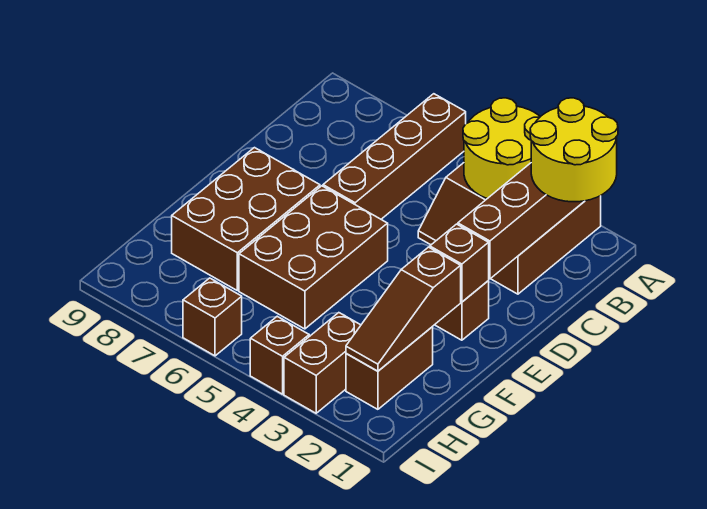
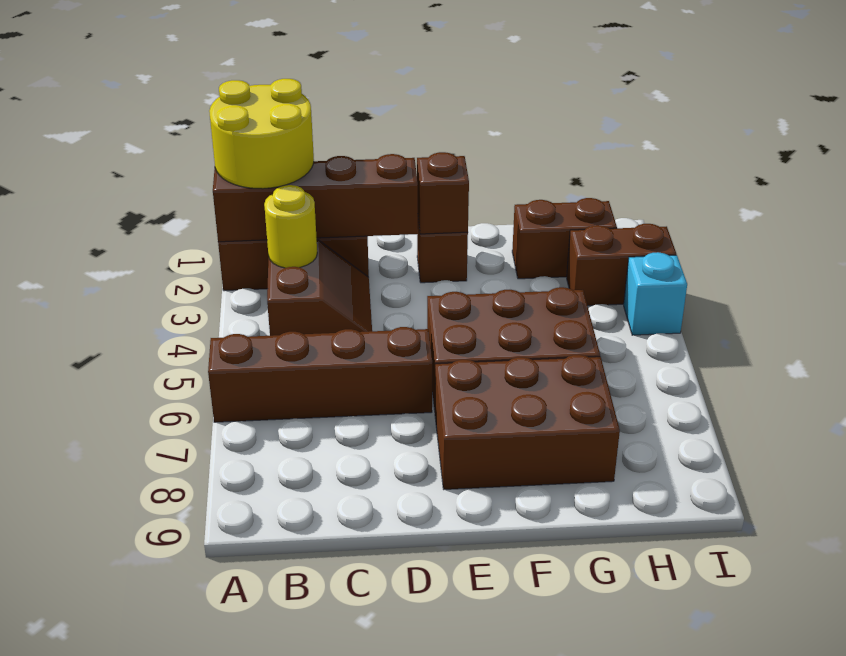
yellow 2x2 round brick [463,98,540,199] -> yellow 1x1 round brick [264,185,317,268]
brown 1x3 slope [346,247,461,371] -> none
brown 1x1 brick [250,316,309,394] -> cyan 1x1 brick [624,252,687,335]
brown 1x1 brick [183,278,242,356] -> none

